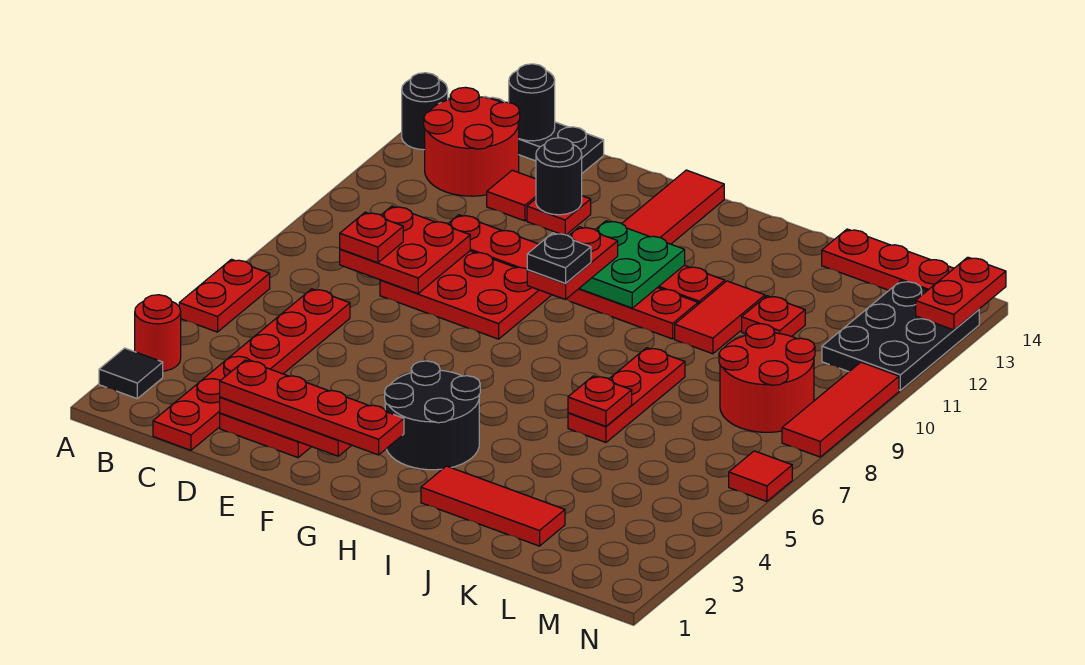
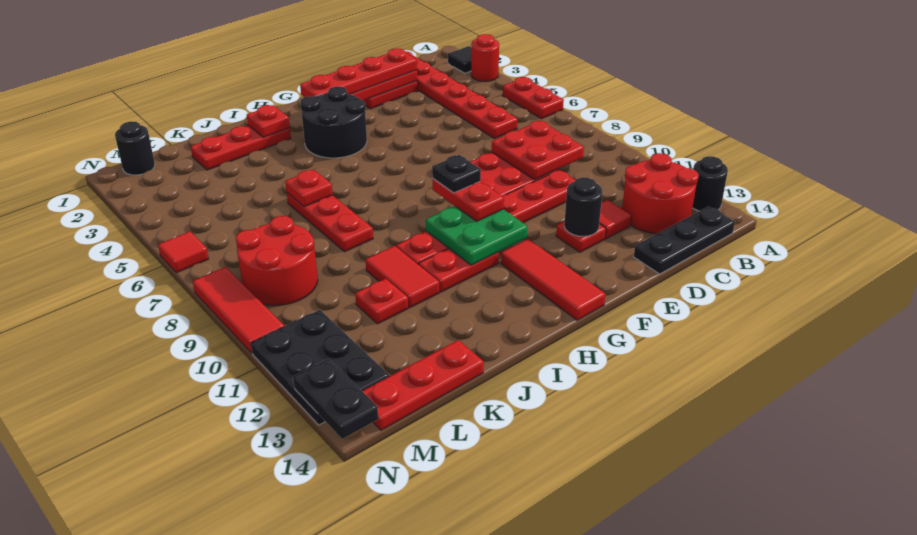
red 1x1 plate [340,212,403,263] -> red 1x1 plate moved to [247,105,290,137]
black 1x1 round brick [509,64,555,141] -> black 1x1 round brick moved to [115,121,155,175]
red 1x3 tile [421,466,565,546] -> red 1x3 plate [191,126,291,170]
red 1x2 plate [916,257,1006,330] -> black 1x2 plate [293,359,378,439]

